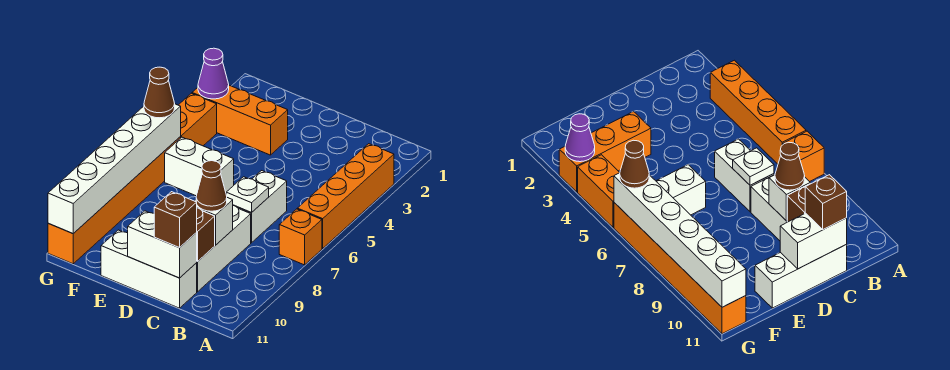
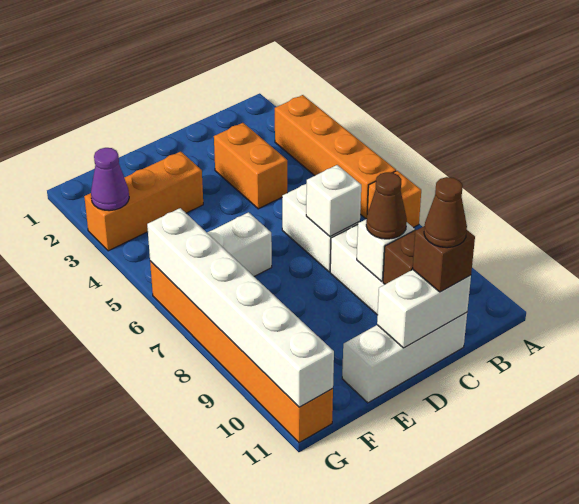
white 1x1 plate [226,177,269,213] -> white 1x1 brick [306,165,361,237]
orange 1x2 brick [179,93,217,146] -> orange 1x2 brick moved to [214,123,287,209]
brown 1x1 cone [144,67,175,118] -> brown 1x1 cone moved to [424,177,467,248]

